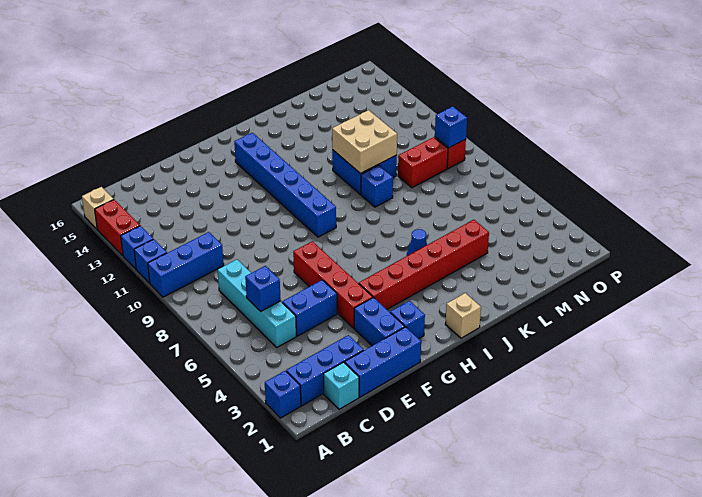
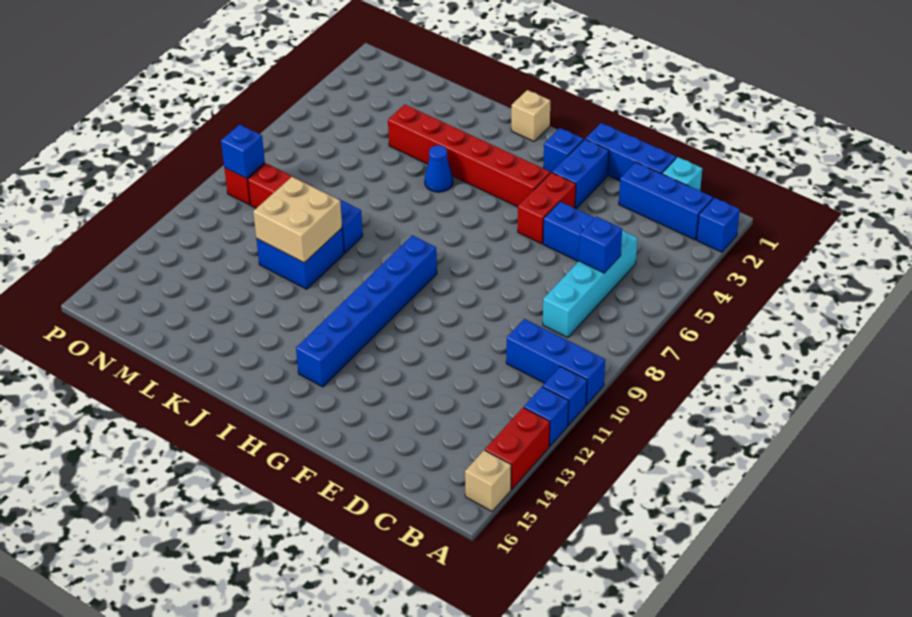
red 1x4 brick [293,241,373,328] -> red 1x2 brick [518,173,576,244]

